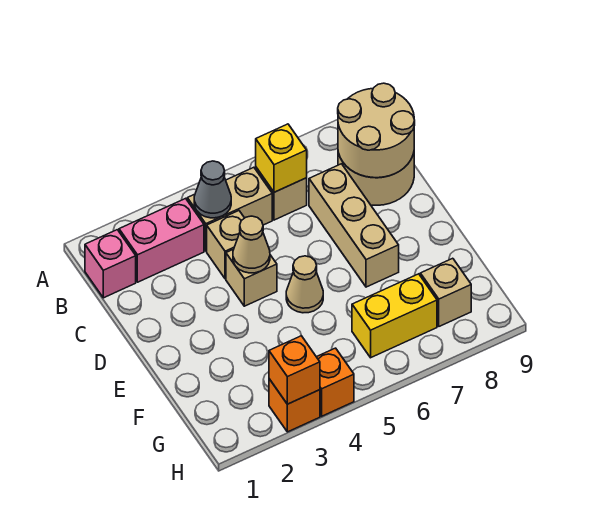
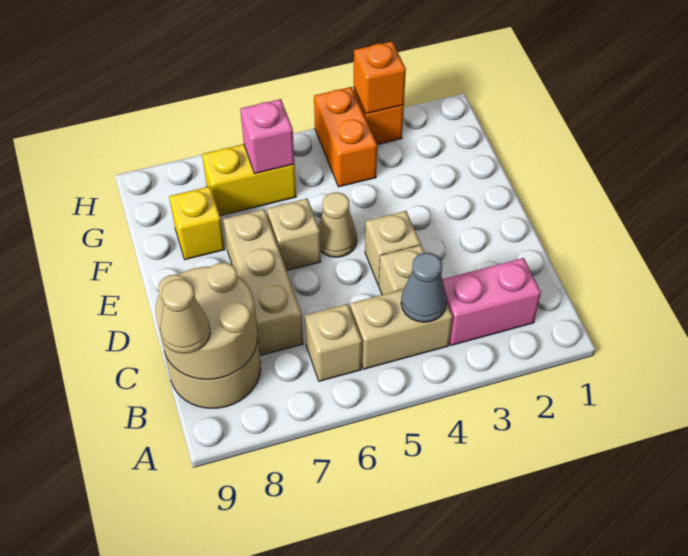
pink 1x1 brick [85,230,136,298] -> pink 1x1 brick moved to [240,99,295,174]
yellow 1x1 brick [256,124,307,192] -> yellow 1x1 brick moved to [169,186,225,260]
tan 1x1 cone [233,216,270,273] -> tan 1x1 cone moved to [160,279,210,354]
tan 1x1 brick [420,258,471,326] -> tan 1x1 brick moved to [267,199,321,271]
orange 1x1 brick [317,348,354,416] -> orange 1x2 brick [314,87,377,187]

